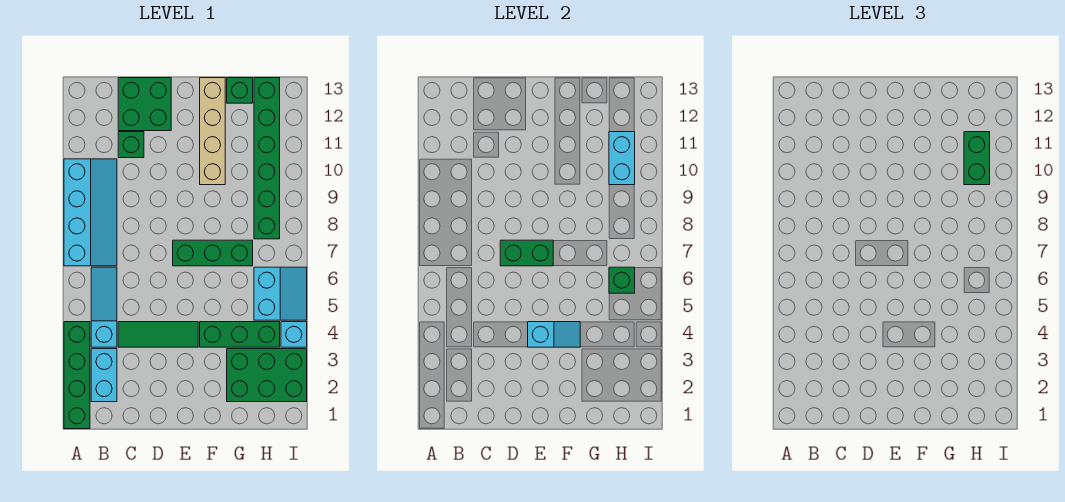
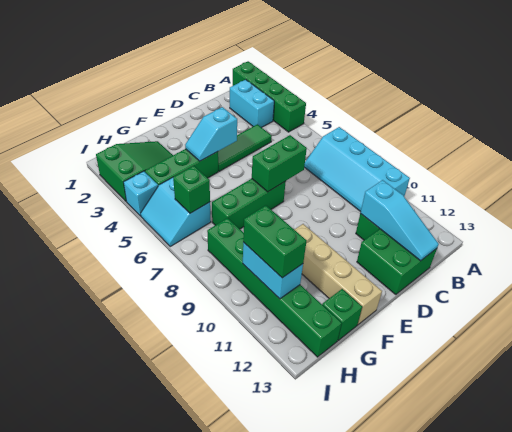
cyan 1x3 slope [91,267,117,347] -> cyan 1x3 slope moved to [360,180,439,261]
green 2x3 brick [227,349,307,402] -> green 2x3 slope [96,141,173,202]

